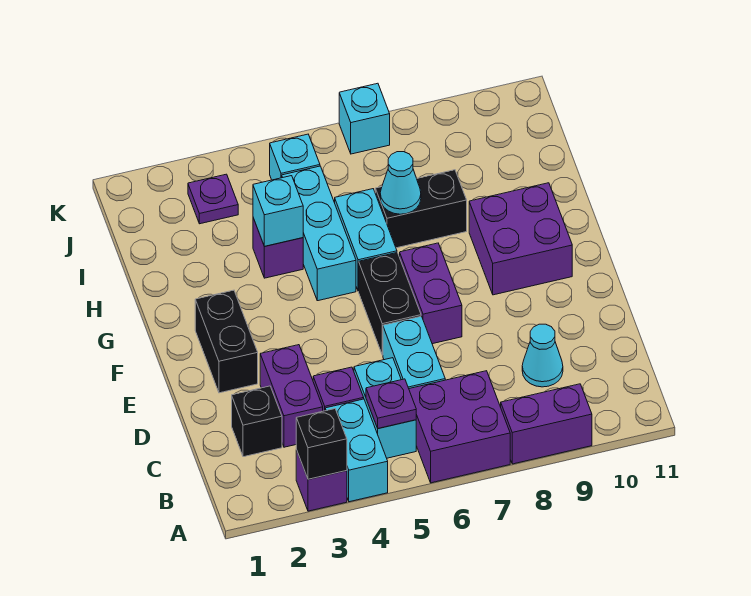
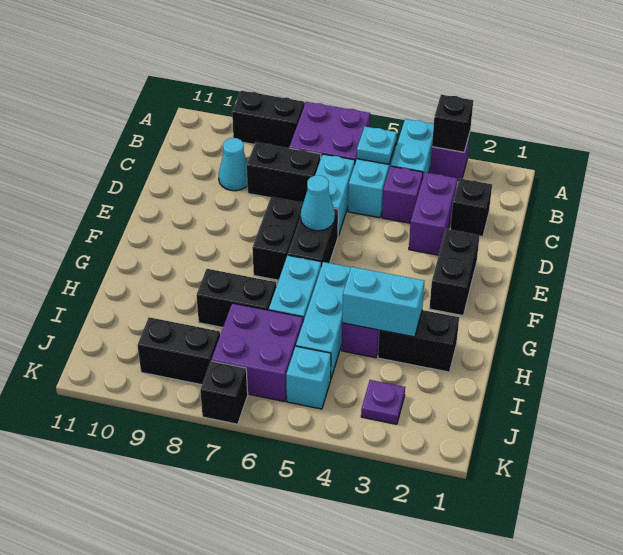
purple 1x2 brick [501,384,592,464] -> black 1x2 brick [232,91,304,148]
purple 1x1 plate [366,379,416,428] -> cyan 1x1 plate [357,127,397,164]
none -> black 1x2 brick [247,142,321,203]
purple 1x2 brick [400,243,462,344] -> black 1x2 brick [252,197,303,280]
purple 2x2 brick [469,183,572,295] -> purple 2x2 brick moved to [211,303,303,402]
none -> black 1x2 brick [378,310,459,372]
cyan 1x1 brick [253,176,303,246] -> cyan 1x2 brick [342,267,424,337]
cyan 1x1 cone [380,152,421,214] -> cyan 1x1 cone moved to [301,175,335,231]
none -> black 1x2 brick [138,317,220,385]
cyan 1x1 brick [339,83,390,154] -> black 1x1 brick [200,361,248,424]

